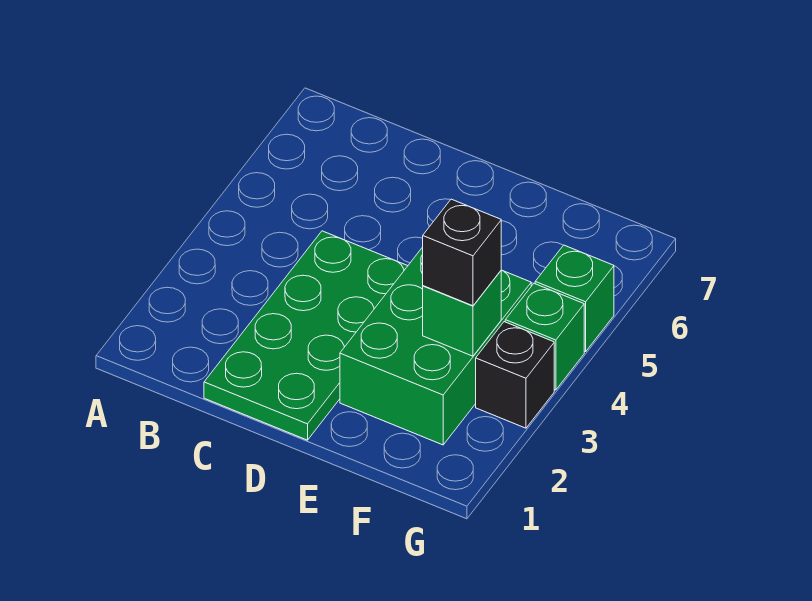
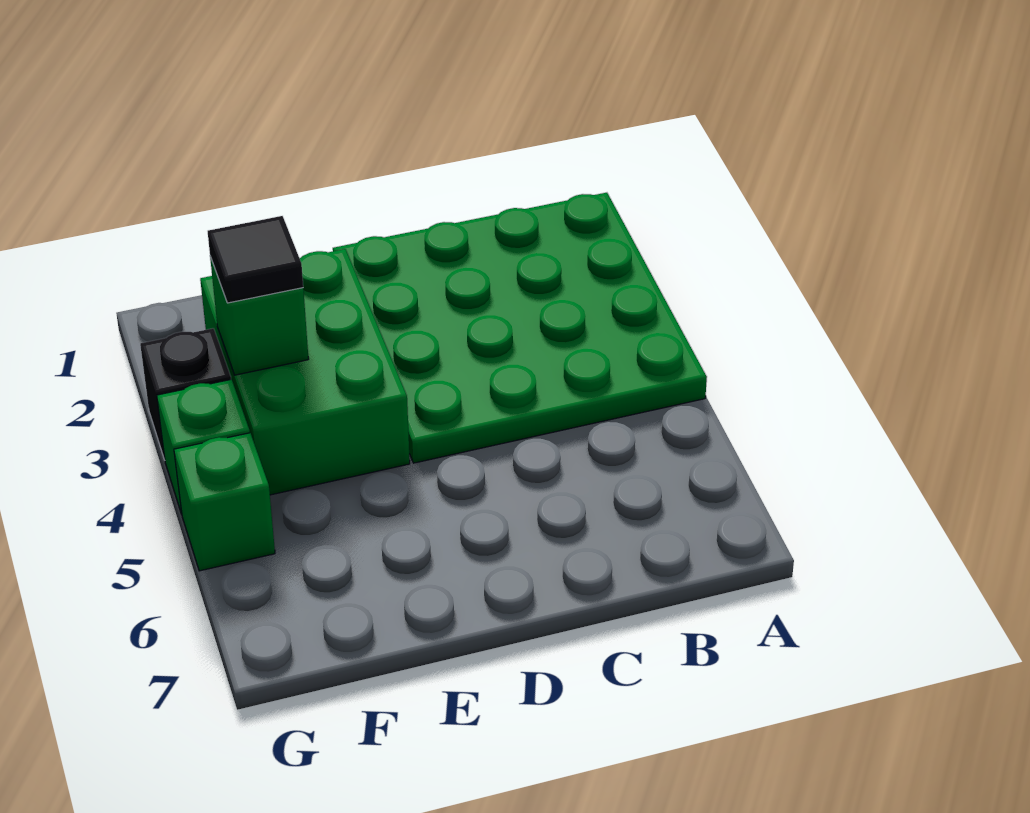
green 2x4 plate [204,231,407,440] -> green 4x4 plate [333,193,707,463]
black 1x1 brick [423,199,501,306] -> black 1x1 tile [208,216,303,303]

